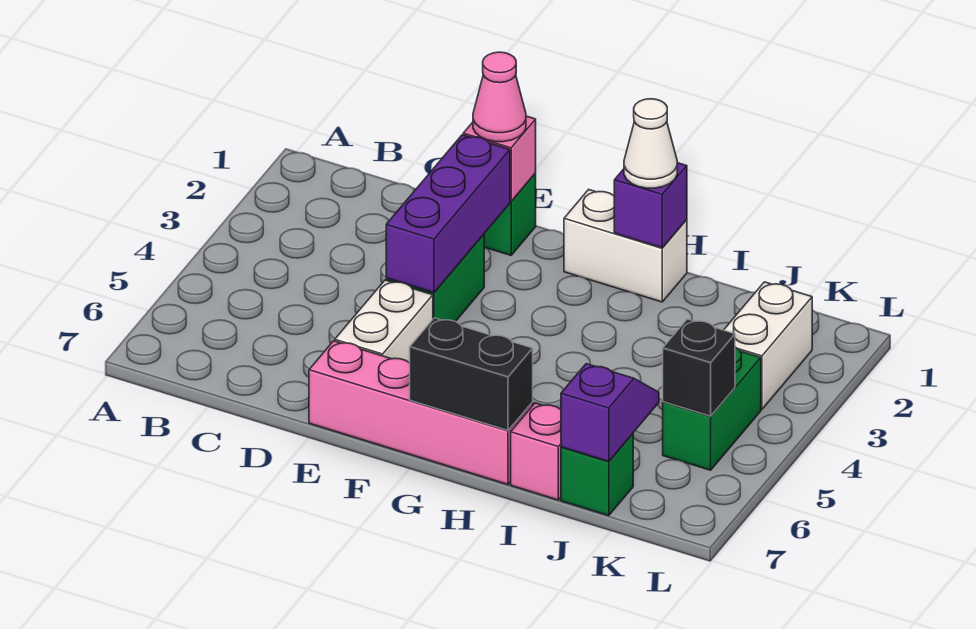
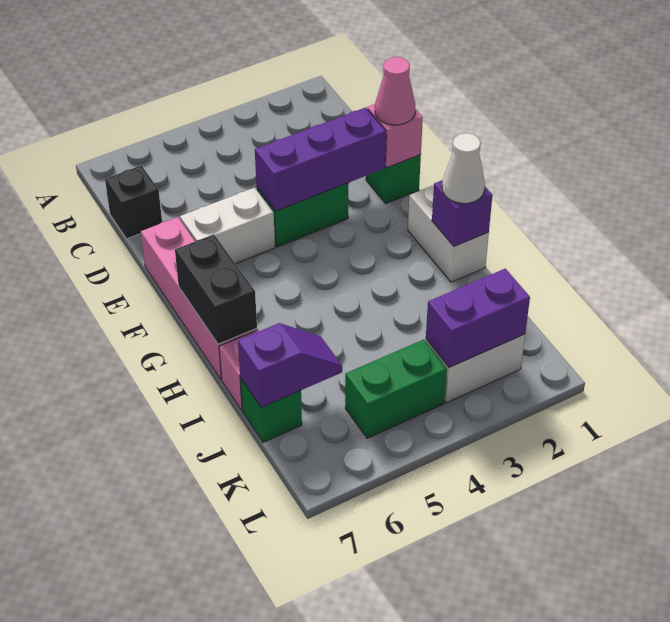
none -> purple 1x2 brick [426,269,530,368]
black 1x1 brick [663,319,735,416] -> black 1x1 brick moved to [105,165,162,239]

